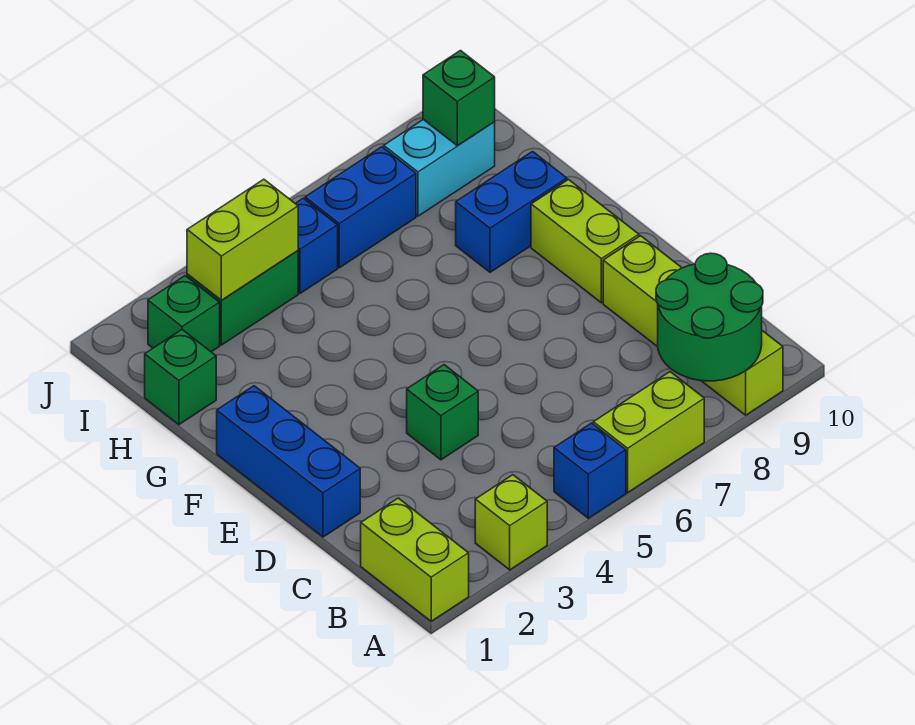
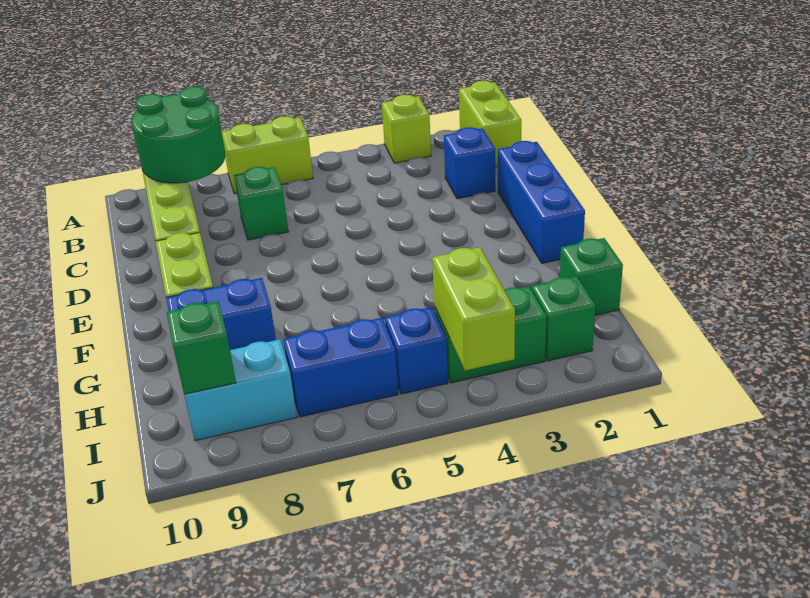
blue 1x1 brick [554,423,626,518] -> blue 1x1 brick moved to [444,127,495,199]
green 1x1 brick [407,365,478,460] -> green 1x1 brick moved to [234,167,289,240]
lime 1x2 brick [187,179,298,300] -> lime 1x2 brick turned to [432,247,515,370]

